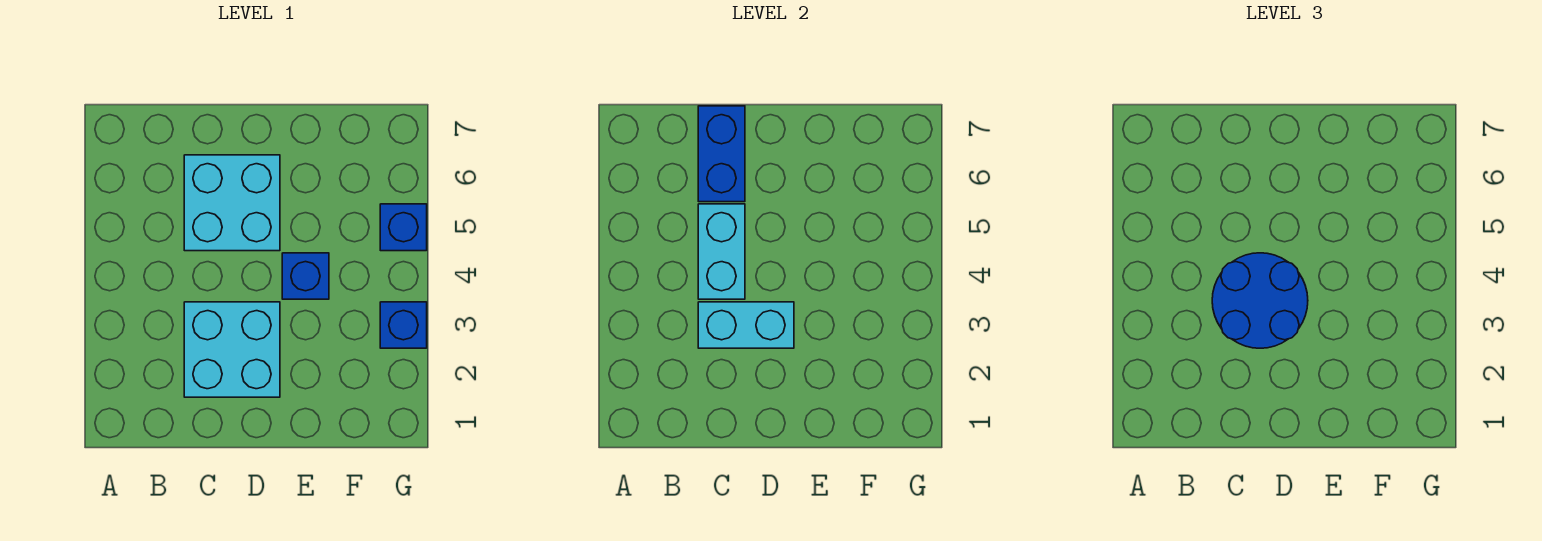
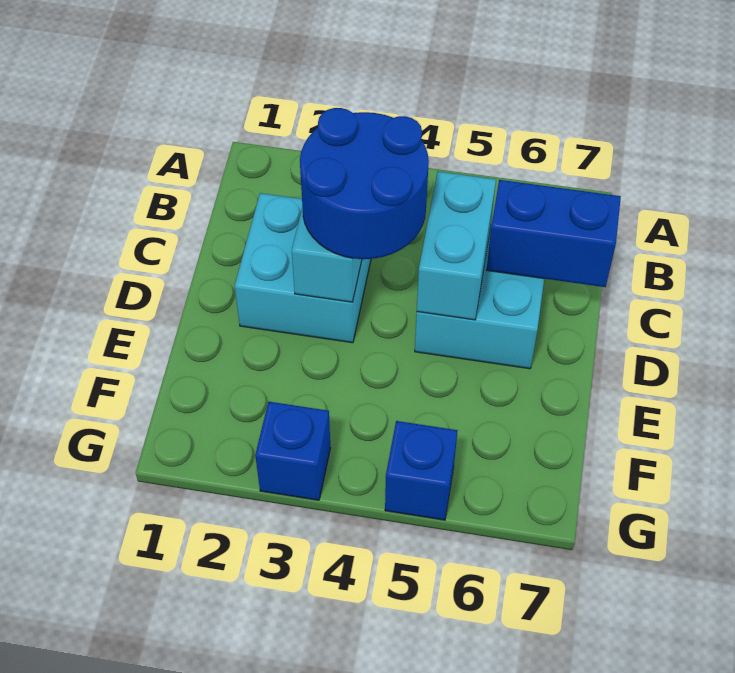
cyan 1x2 brick [698,204,745,299] -> cyan 1x2 brick turned to [417,172,496,320]
blue 1x1 brick [282,253,329,299] -> none

